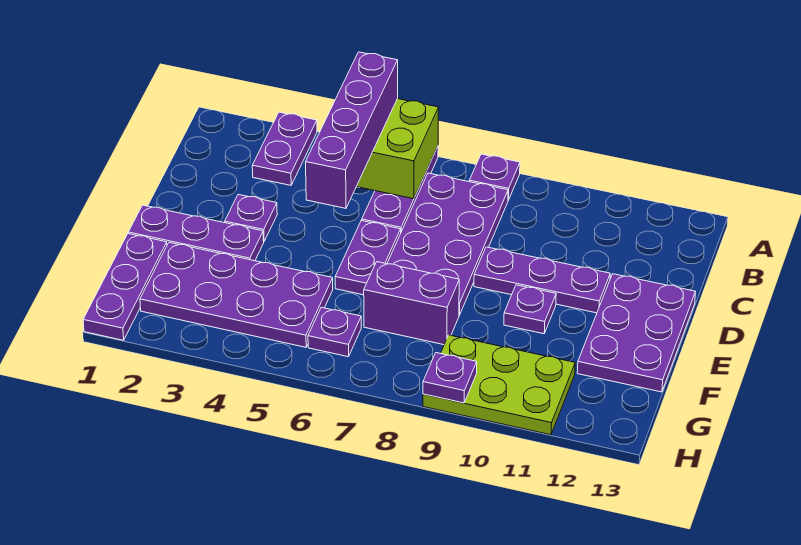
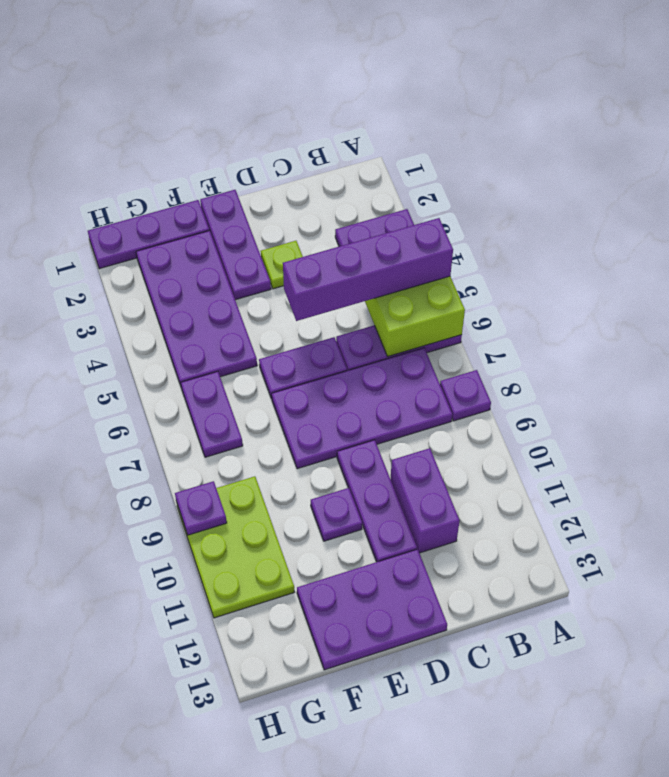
purple 1x1 plate [225,194,277,241] -> lime 1x1 plate [261,241,303,289]
purple 1x2 brick [364,262,459,345] -> purple 1x2 brick moved to [390,448,460,553]
purple 1x1 plate [308,307,361,357] -> purple 1x2 plate [181,371,243,457]

